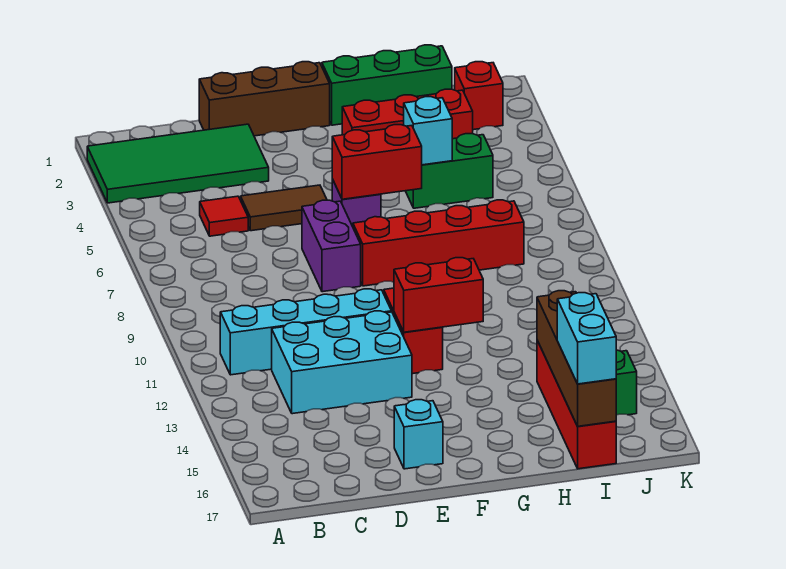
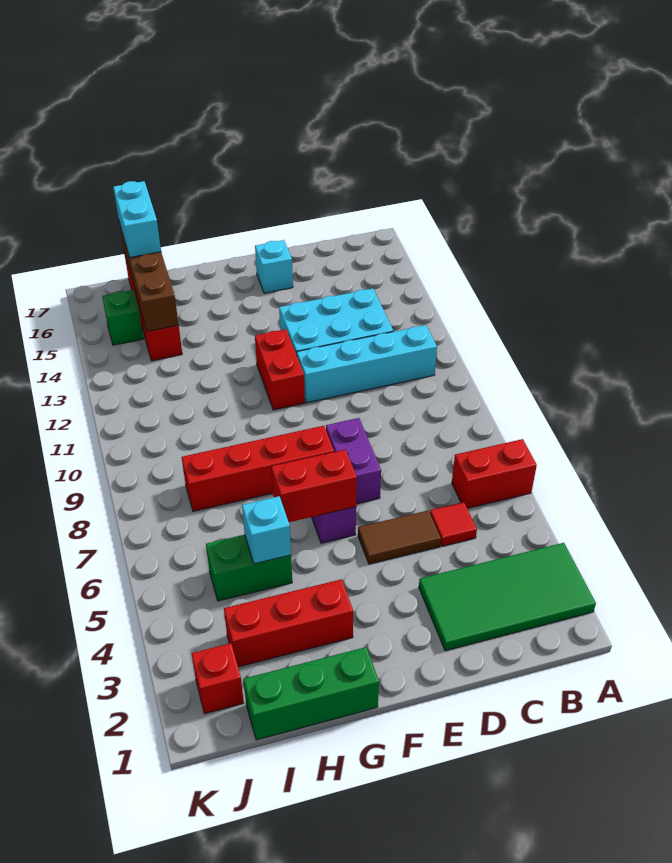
brown 1x3 brick [199,62,330,136] -> none
red 1x2 brick [394,258,483,332] -> red 1x2 brick moved to [452,439,537,508]

